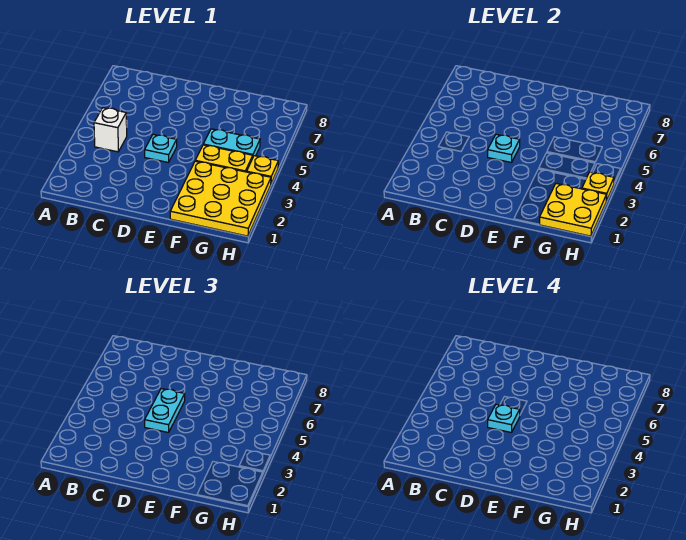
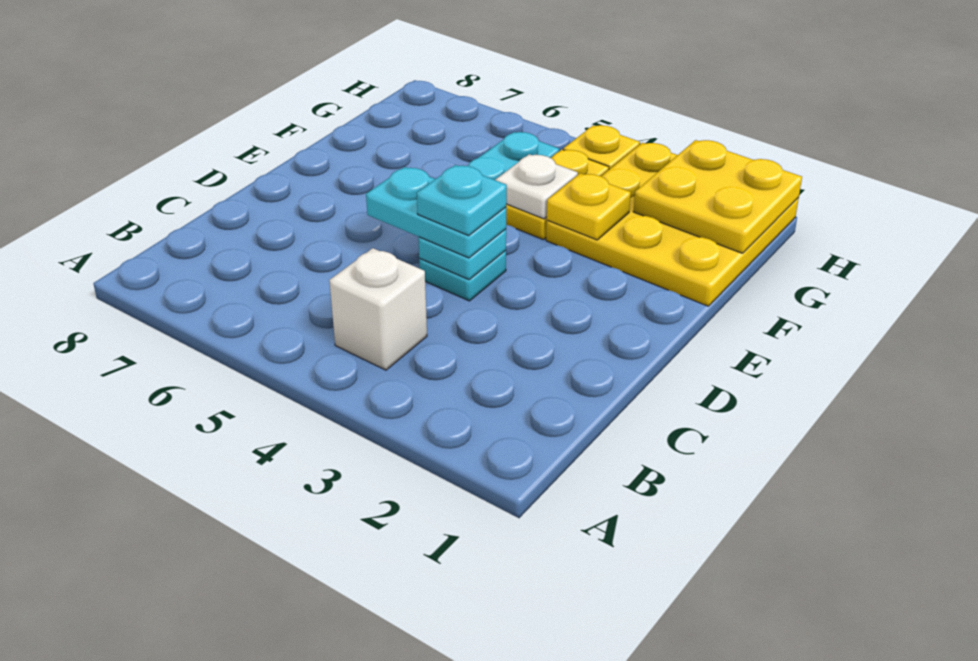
none -> white 1x1 plate [496,154,578,219]
yellow 1x1 plate [582,172,614,201] -> yellow 1x1 plate moved to [547,173,631,240]

